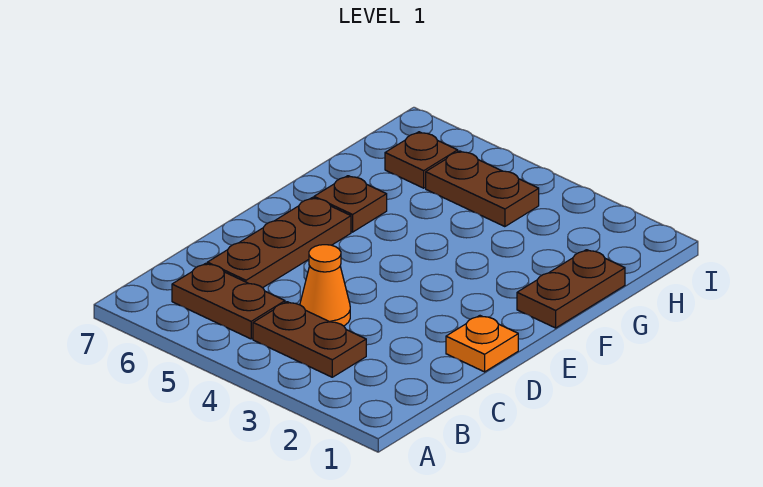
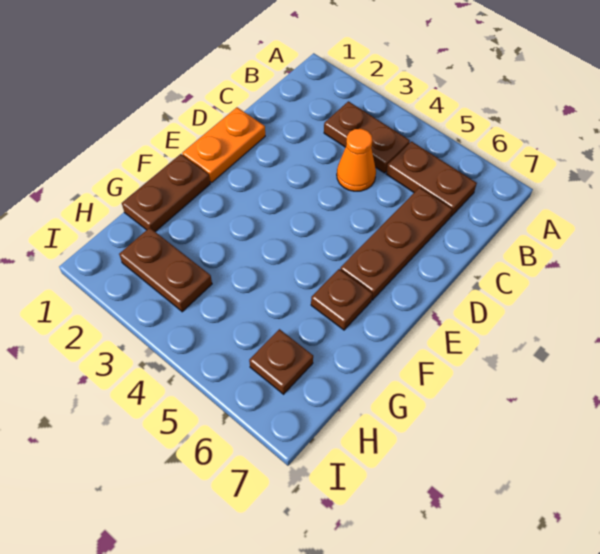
orange 1x1 plate [446,316,518,372] -> orange 1x2 plate [182,107,265,183]
brown 1x2 plate [426,151,539,227] -> brown 1x2 plate moved to [119,228,212,312]

